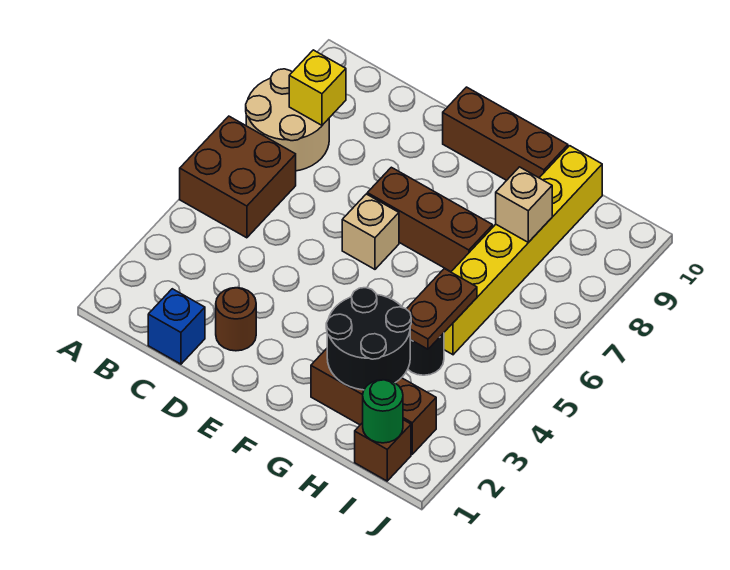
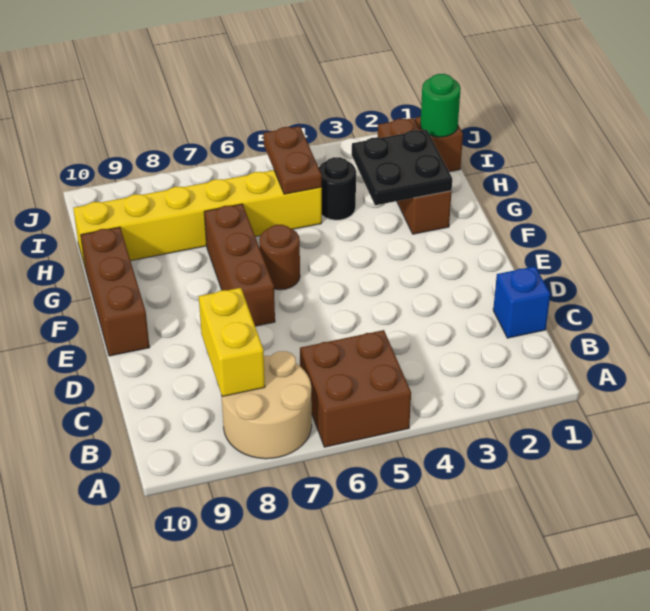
yellow 1x1 brick [289,50,346,125] -> yellow 1x2 brick [199,288,265,397]
brown 1x1 round brick [216,288,256,351] -> brown 1x1 round brick moved to [259,225,300,290]
tan 1x1 brick [342,194,399,269] -> none
black 2x2 round brick [326,288,411,390] -> black 2x2 plate [352,130,452,205]
brown 1x2 plate [407,269,477,349] -> brown 1x2 plate turned to [263,126,322,194]
tan 1x1 brick [496,167,552,242] -> none

